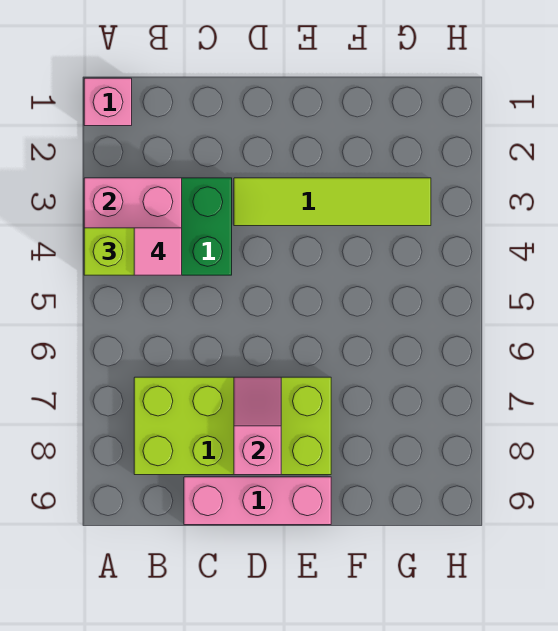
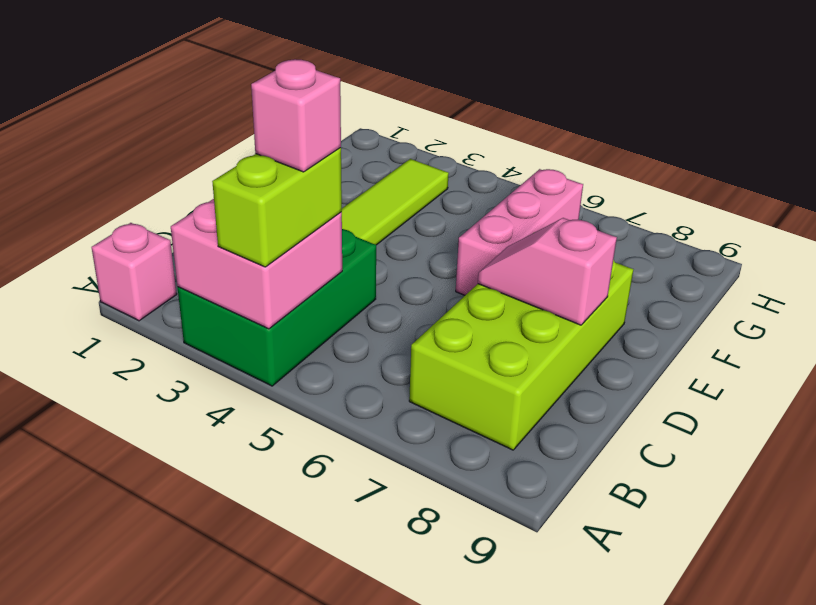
pink 1x1 tile [134,228,182,275] -> pink 1x1 brick [251,59,341,172]
pink 1x3 brick [184,477,331,525] -> pink 1x3 brick moved to [456,169,583,295]

